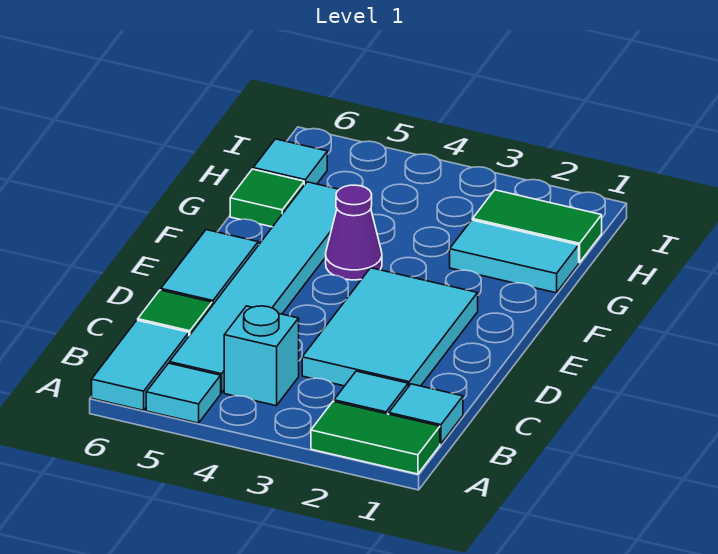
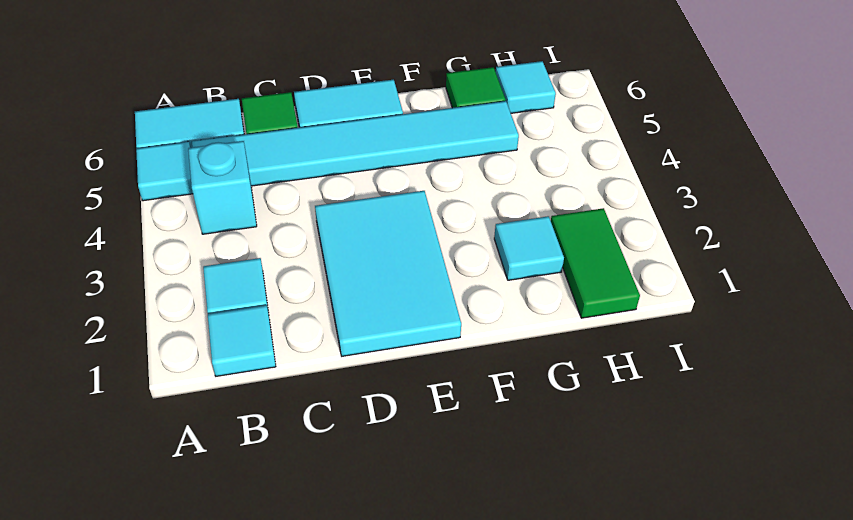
green 1x2 tile [311,401,440,474] -> none
cyan 2x3 tile [302,268,478,387] -> cyan 2x3 tile turned to [315,191,461,356]
purple 1x1 cone [326,185,382,280] -> none
cyan 1x2 tile [450,220,579,293] -> cyan 1x1 tile [494,216,564,280]

